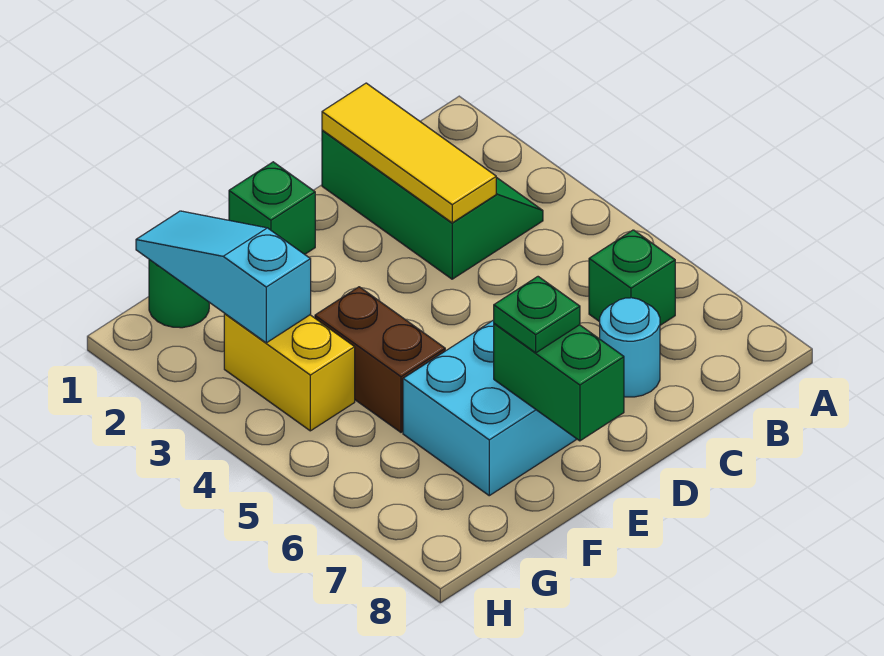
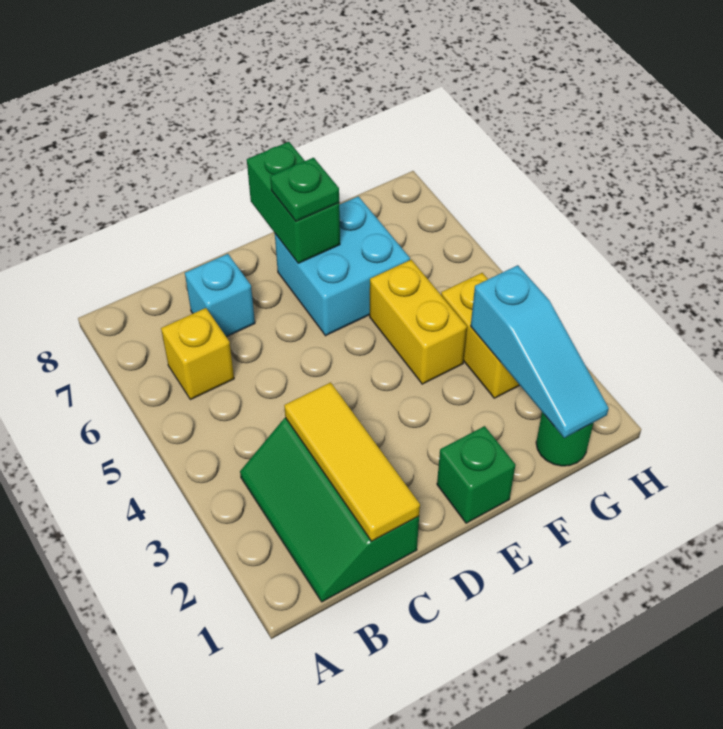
green 1x1 brick [589,230,675,325] -> yellow 1x1 brick [161,308,234,400]
cyan 1x1 round brick [600,298,660,397] -> cyan 1x1 brick [185,254,255,337]
brown 1x2 brick [315,287,445,432] -> yellow 1x2 brick [370,260,467,384]

